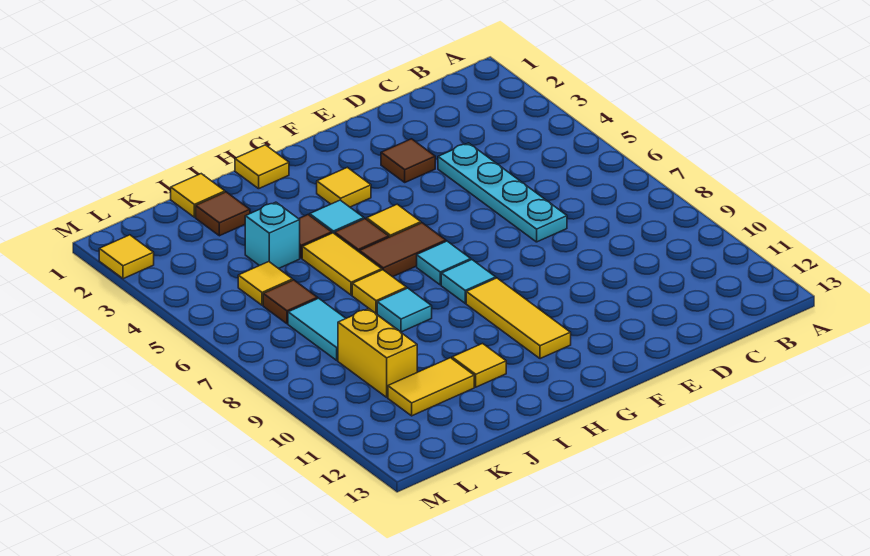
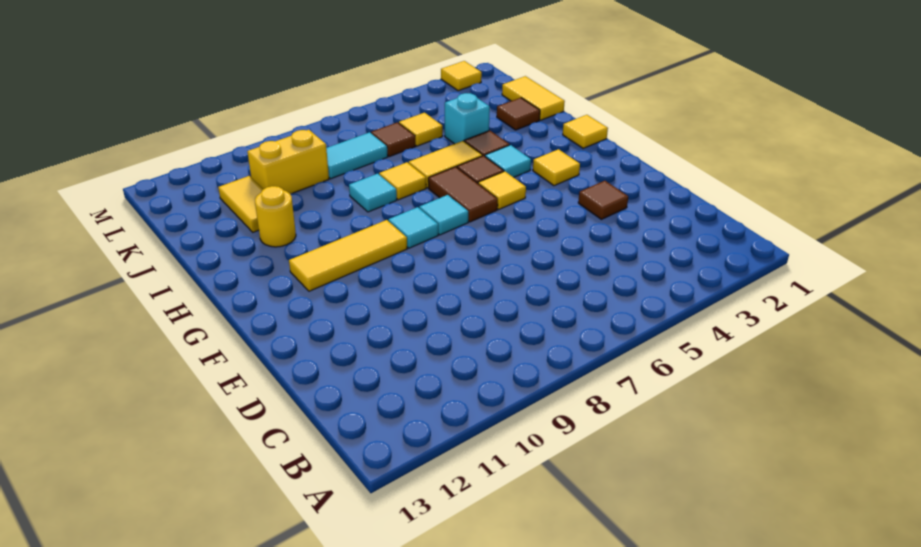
cyan 1x4 plate [438,143,567,242] -> none
yellow 1x1 tile [452,344,506,387] -> yellow 1x1 round brick [255,186,296,247]
yellow 1x1 tile [171,174,225,217] -> yellow 1x2 tile [502,76,565,120]

